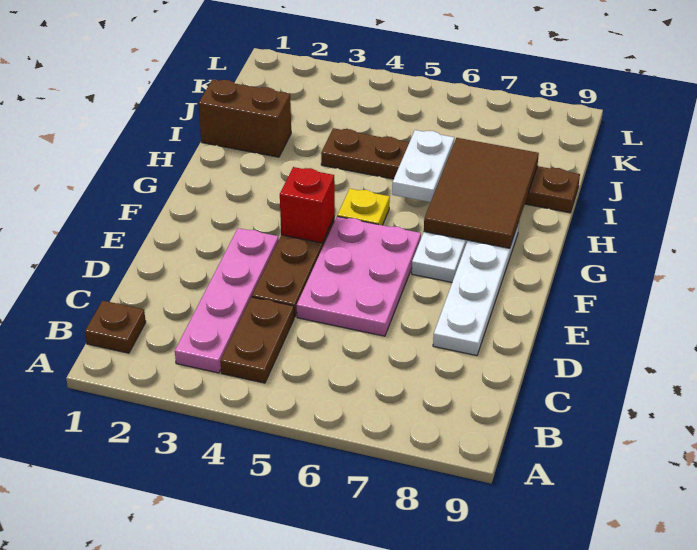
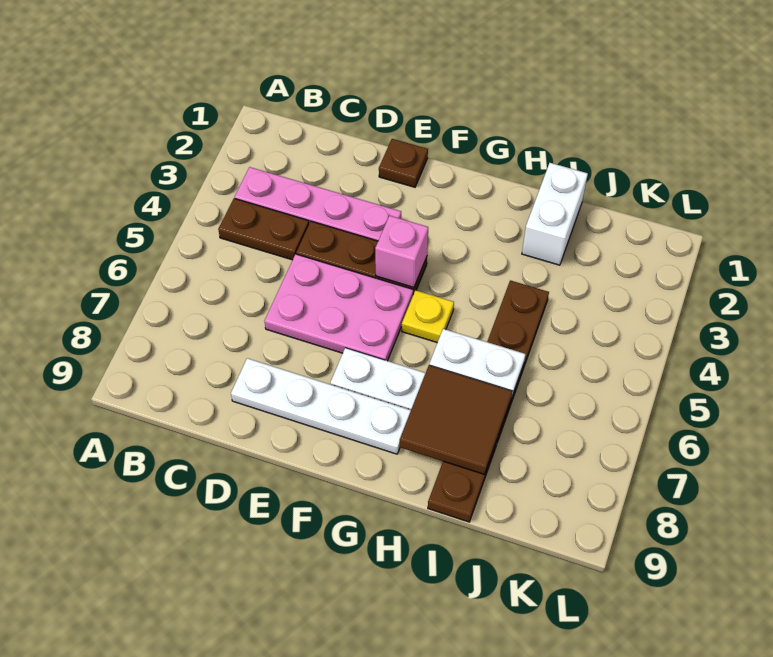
brown 1x1 plate [85,301,146,353] -> brown 1x1 plate moved to [379,139,428,187]
red 1x1 brick [280,167,335,243] -> pink 1x1 brick [375,216,428,288]
brown 2x3 tile [424,138,539,248] -> brown 2x2 tile [400,365,512,475]
brown 1x2 brick [198,80,291,157] -> white 1x2 brick [522,163,588,265]

